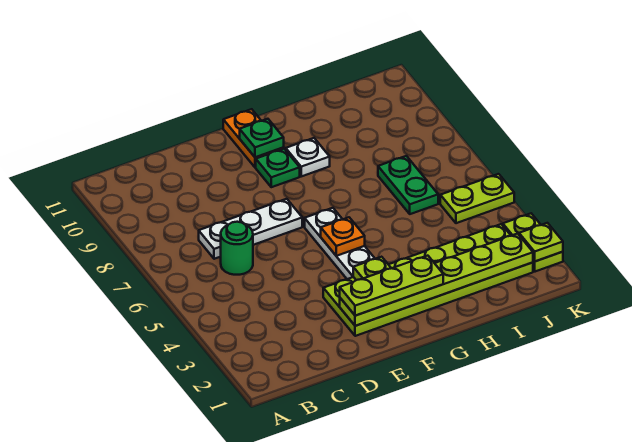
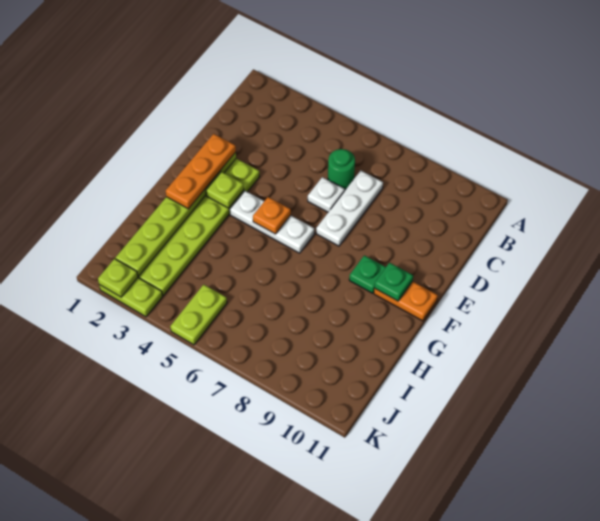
lime 1x3 plate [340,256,443,316] -> orange 1x3 plate [166,134,236,209]
white 1x1 plate [286,138,330,176] -> white 1x1 plate moved to [308,177,345,212]
green 1x2 plate [378,156,438,214] -> none

